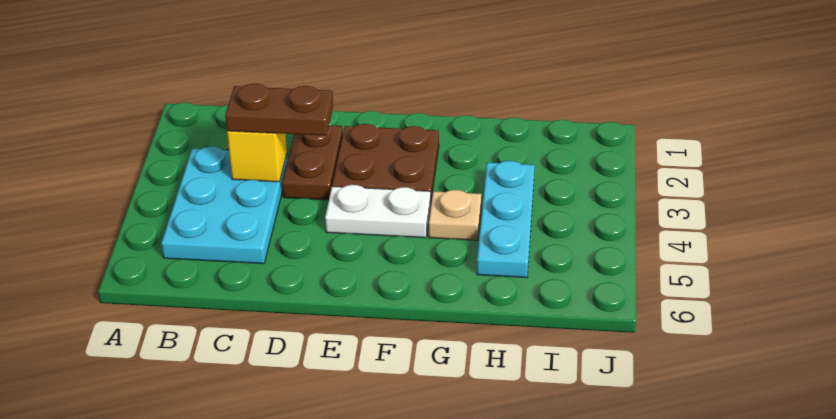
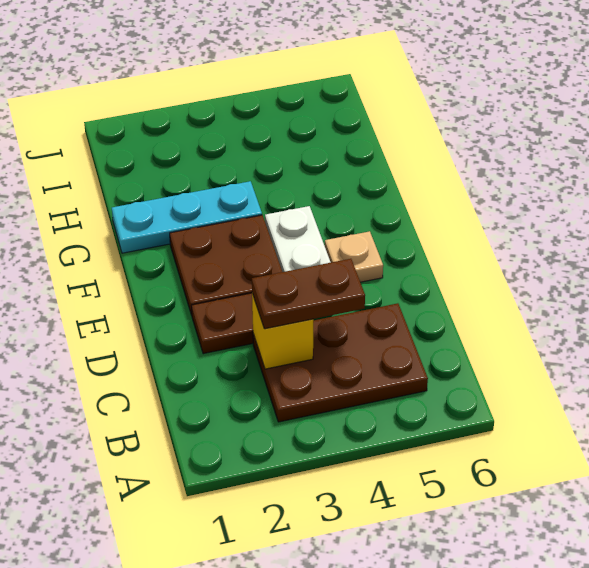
cyan 2x3 plate [161,147,288,264] -> brown 2x3 plate [253,303,428,422]
brown 1x2 plate [225,84,333,136] -> brown 1x2 plate turned to [252,259,365,329]
tan 1x1 plate [429,190,481,240] -> tan 1x1 plate moved to [325,231,383,282]
cyan 1x3 plate [477,161,534,278] -> cyan 1x3 plate moved to [112,181,262,253]

